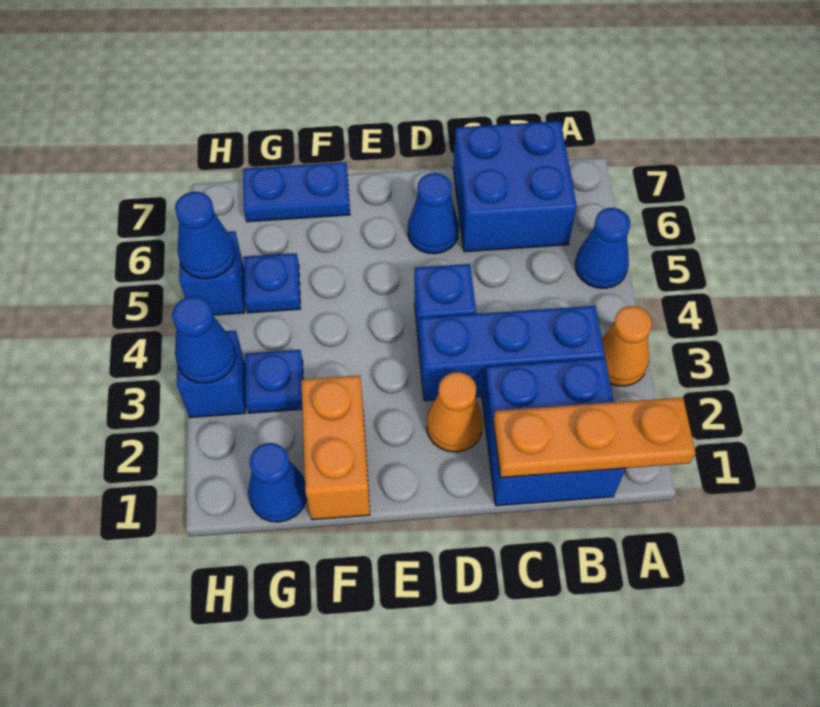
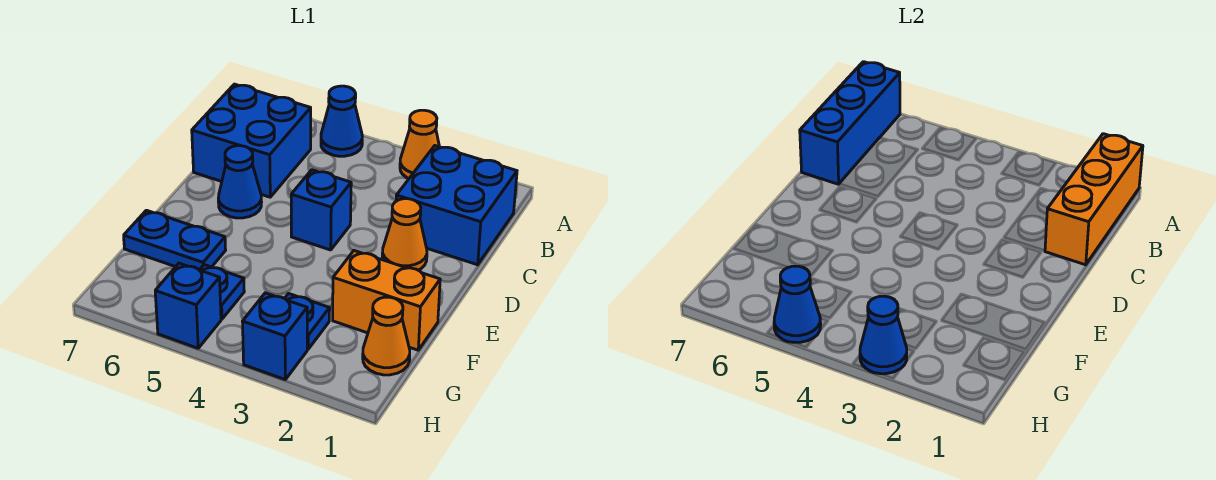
orange 1x3 plate [493,397,695,477] -> orange 1x3 brick [1045,134,1143,265]
blue 1x3 brick [419,306,605,401] -> blue 1x3 brick moved to [800,62,900,184]
blue 1x2 plate [243,162,350,222] -> blue 1x2 plate turned to [124,210,226,270]
blue 1x1 cone [248,443,307,522] -> orange 1x1 cone [363,297,410,375]

